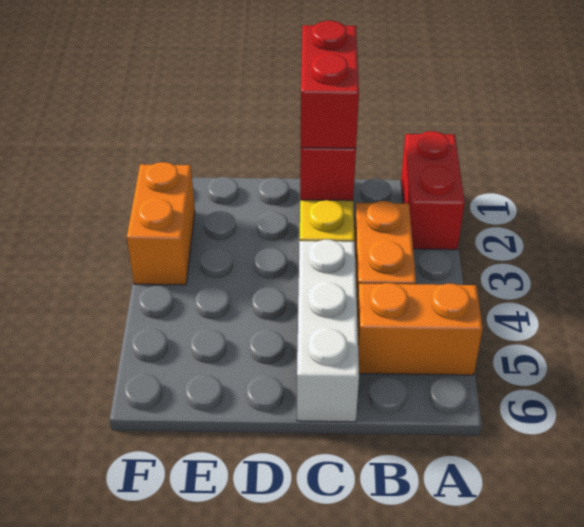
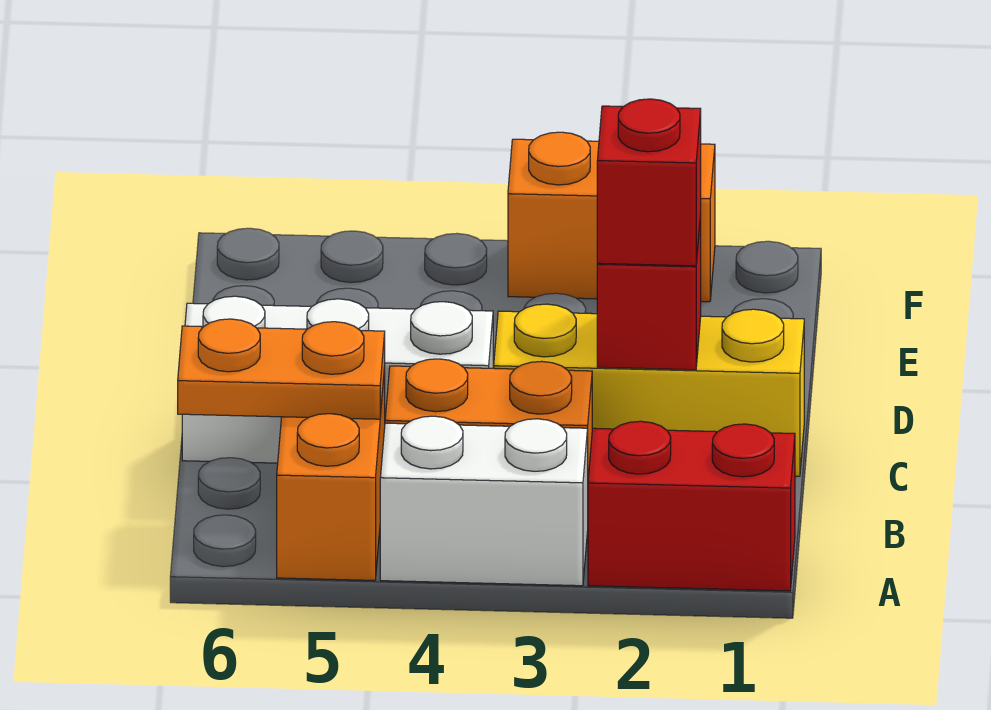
none -> white 1x2 brick [380,416,588,586]
none -> orange 1x2 plate [178,319,385,419]
red 1x2 brick [301,21,359,148] -> red 1x1 brick [597,99,701,266]

